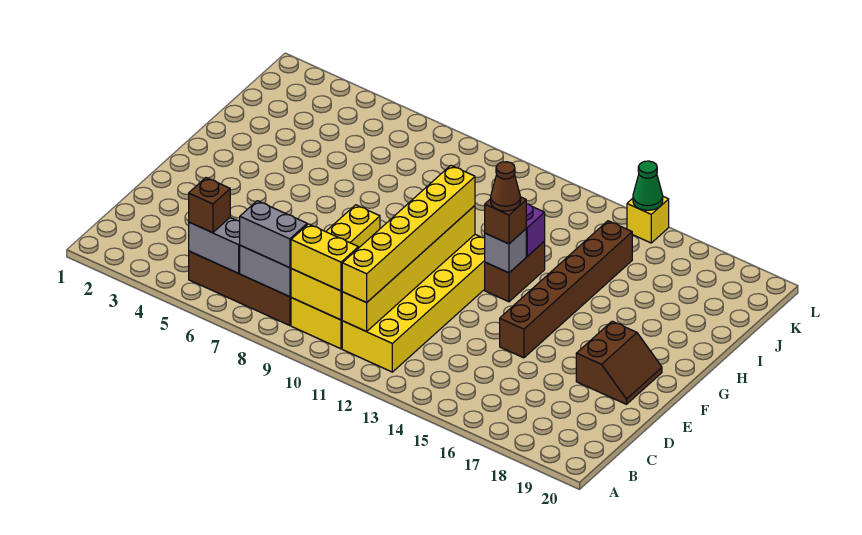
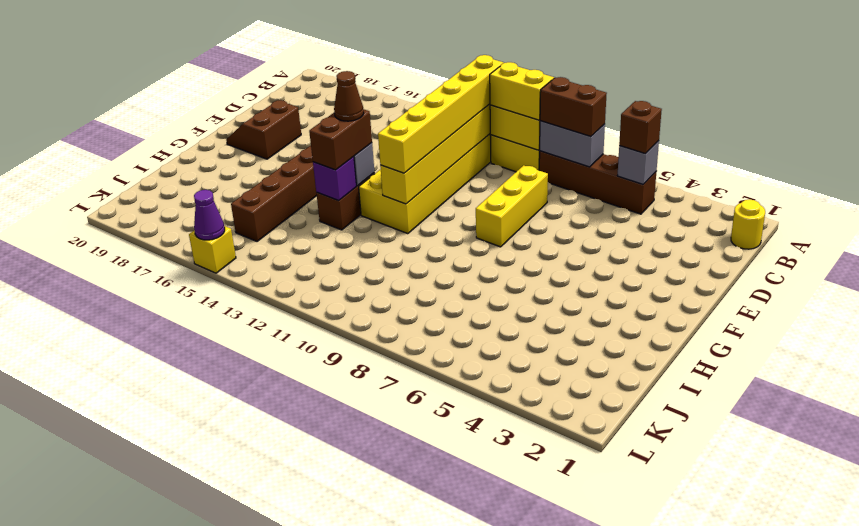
none -> yellow 1x1 round brick [731,199,765,249]
grey 1x2 brick [189,218,240,273] -> grey 1x1 brick [617,141,659,184]
grey 1x2 brick [240,201,307,268] -> brown 1x2 brick [540,77,607,137]
brown 1x1 brick [485,197,526,244] -> brown 1x2 brick [309,110,372,170]
green 1x1 cone [633,161,663,210] -> purple 1x1 cone [194,190,225,240]

